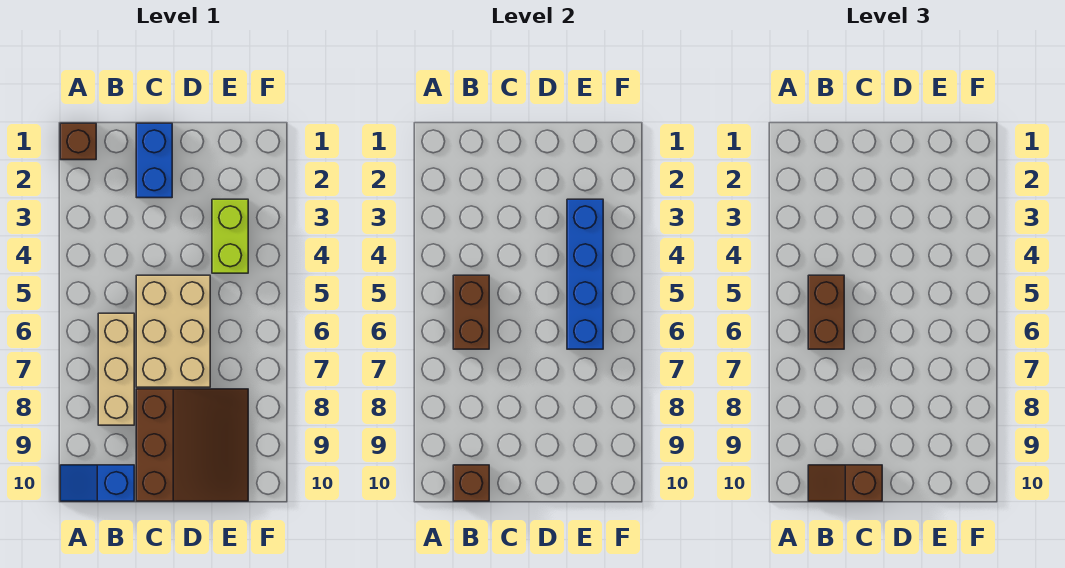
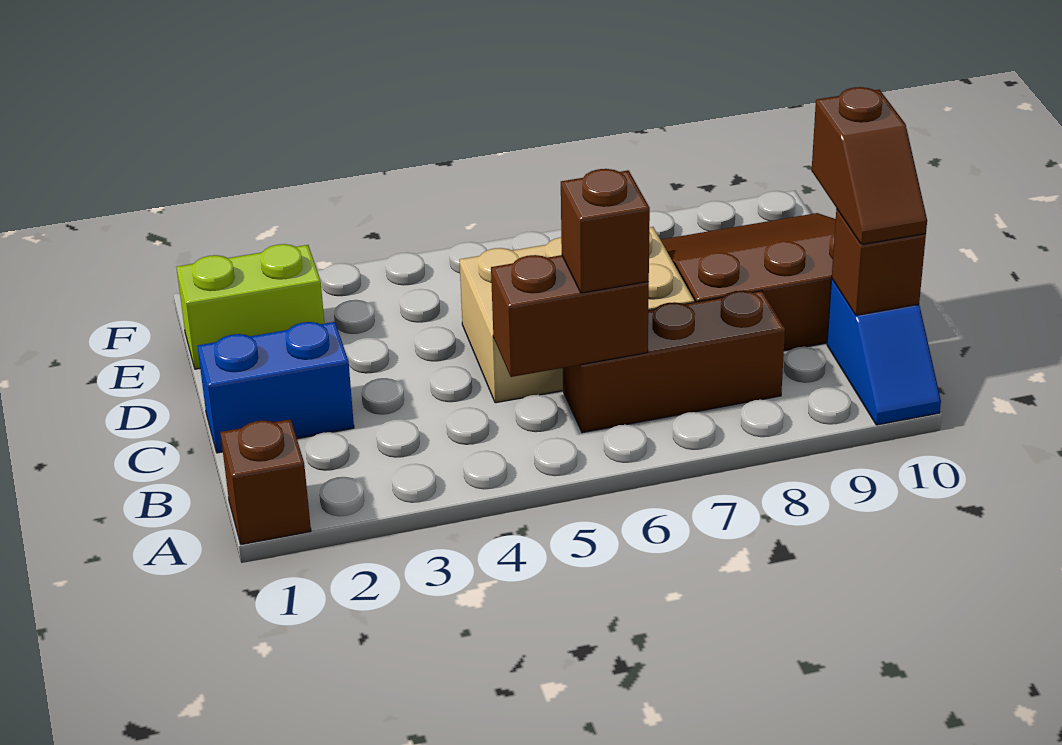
brown 1x2 brick [808,275,844,349] -> brown 1x1 brick [561,169,650,293]
tan 1x3 brick [98,313,134,425] -> brown 1x3 brick [563,291,785,433]
lime 1x2 brick [212,199,248,273] -> lime 1x2 brick moved to [177,244,324,369]
blue 1x4 brick [567,199,603,349] -> none

